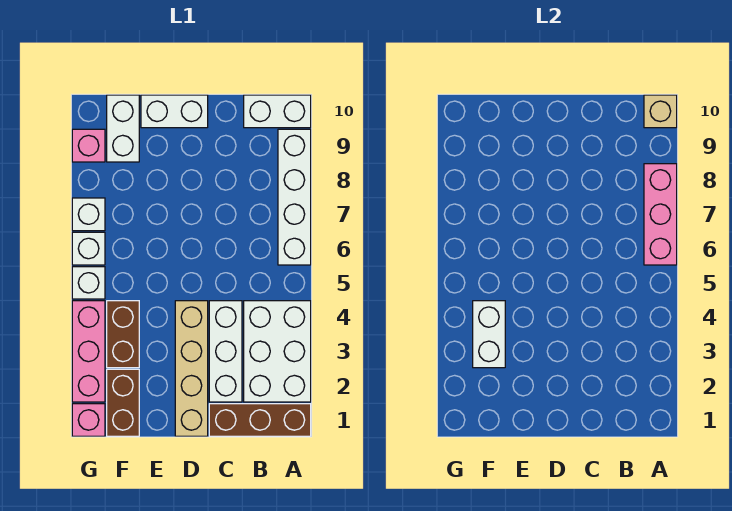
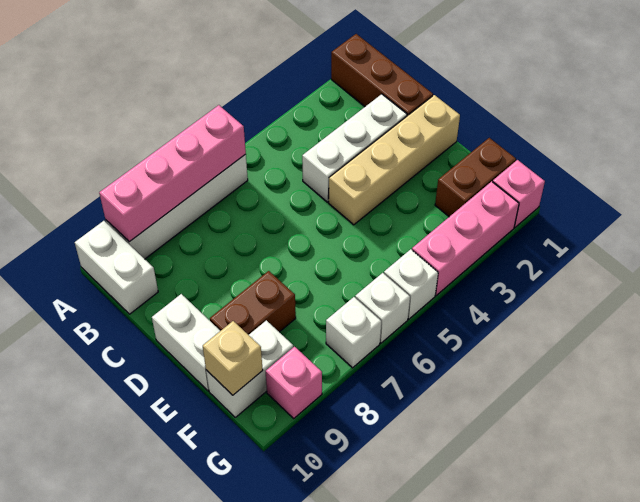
white 2x3 brick [244,301,311,402] -> none
pink 1x3 brick [644,164,677,265] -> pink 1x4 brick [99,105,246,242]
tan 1x1 brick [644,95,677,128] -> tan 1x1 brick moved to [203,321,263,395]
brown 1x2 brick [107,301,139,368] -> brown 1x2 brick moved to [210,271,296,335]
white 1x2 brick [473,301,505,368] -> none

